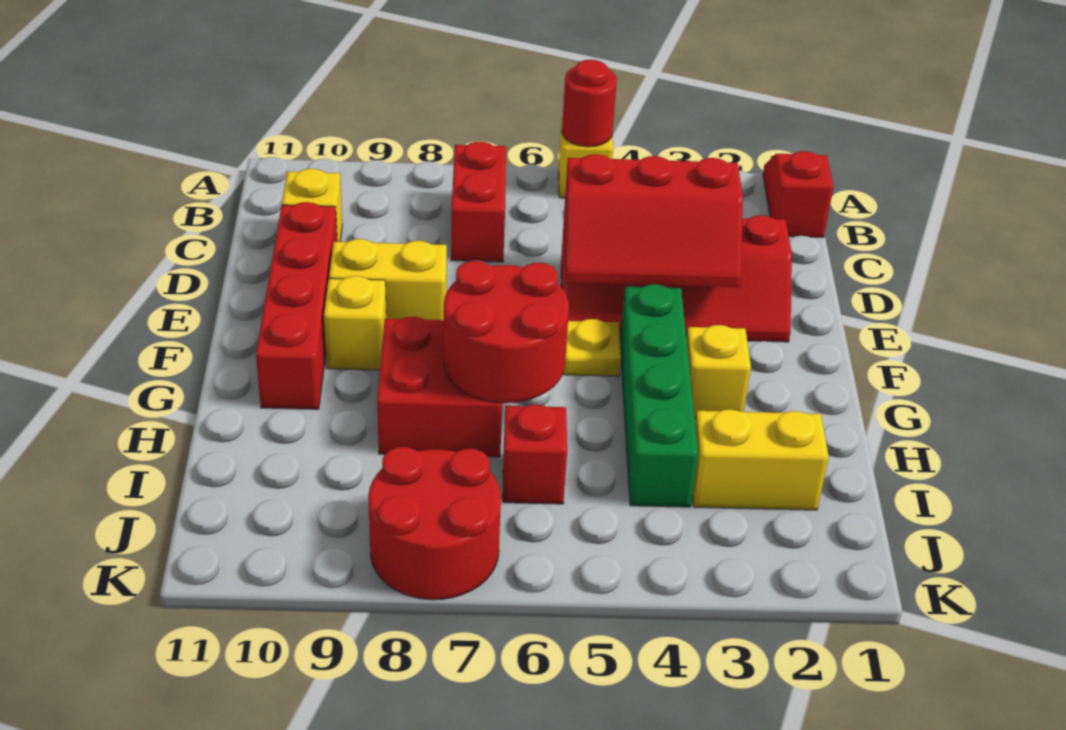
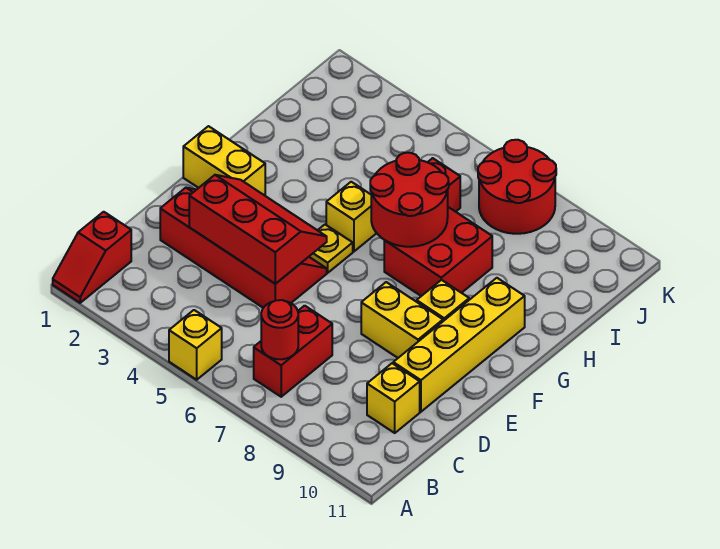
red 1x1 round brick [562,60,617,147] -> red 1x1 round brick moved to [261,300,298,359]
red 1x4 brick [256,202,337,409] -> yellow 1x4 brick [393,278,525,412]
green 1x4 brick [620,284,698,507] -> none
yellow 1x1 brick [687,325,751,419] -> yellow 1x1 brick moved to [326,182,376,251]
yellow 1x2 brick [692,409,829,510] -> yellow 1x2 brick moved to [183,126,265,195]

